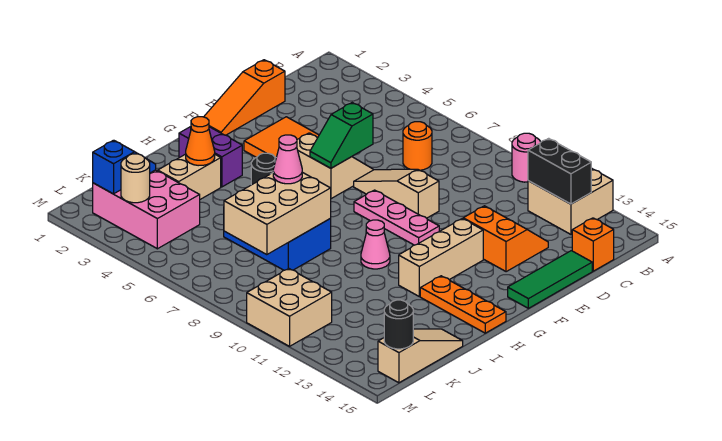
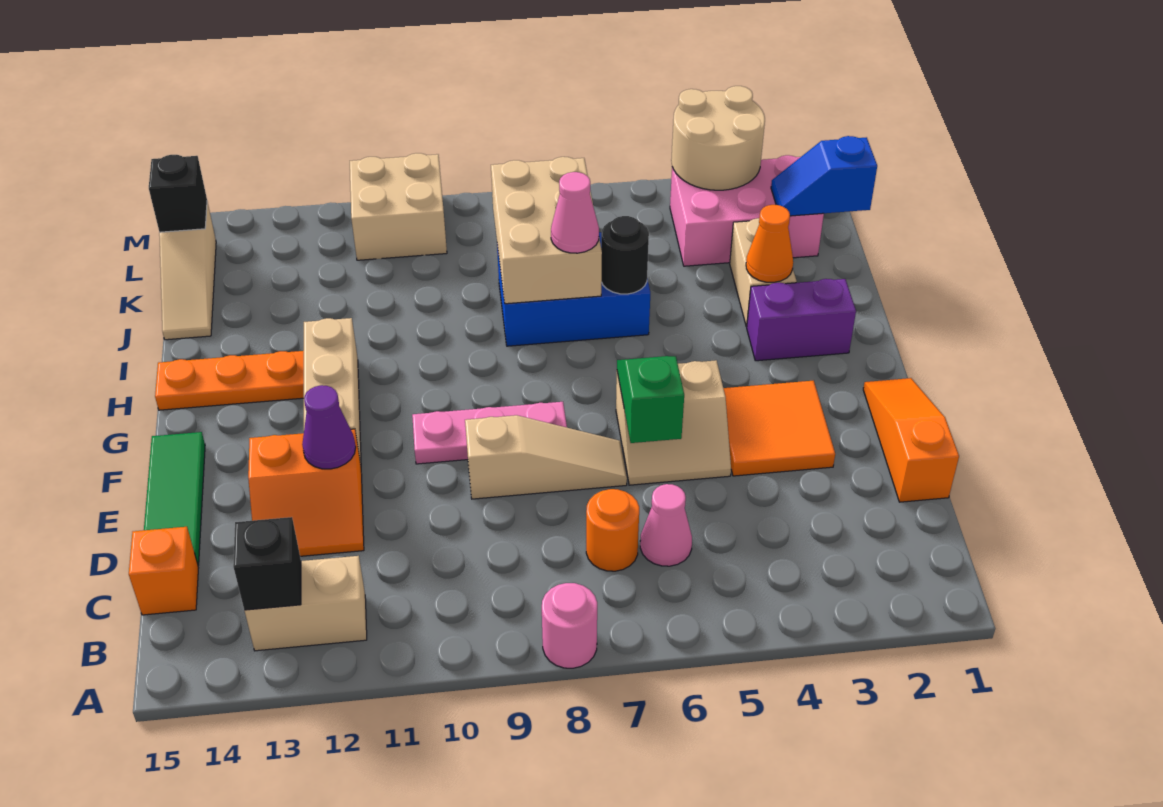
pink 1x1 round brick [512,133,541,182] -> pink 1x1 round brick moved to [542,583,597,668]
tan 2x2 brick [528,168,613,234] -> tan 1x2 brick [244,556,367,651]
black 1x2 brick [528,138,591,204] -> black 1x1 brick [233,517,301,610]
none -> purple 1x1 cone [302,385,356,469]
pink 1x1 cone [361,220,390,269] -> pink 1x1 cone moved to [640,484,692,566]
blue 1x2 slope [93,140,156,194] -> blue 1x2 slope turned to [771,136,877,216]
tan 1x1 round brick [121,154,150,203] -> tan 2x2 round brick [671,86,765,190]
black 1x1 round brick [384,300,413,349] -> black 1x1 brick [149,155,207,232]

